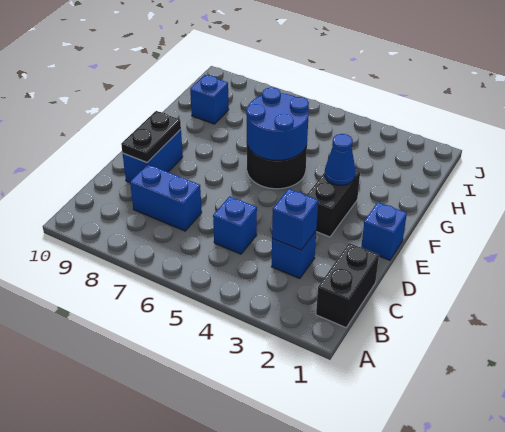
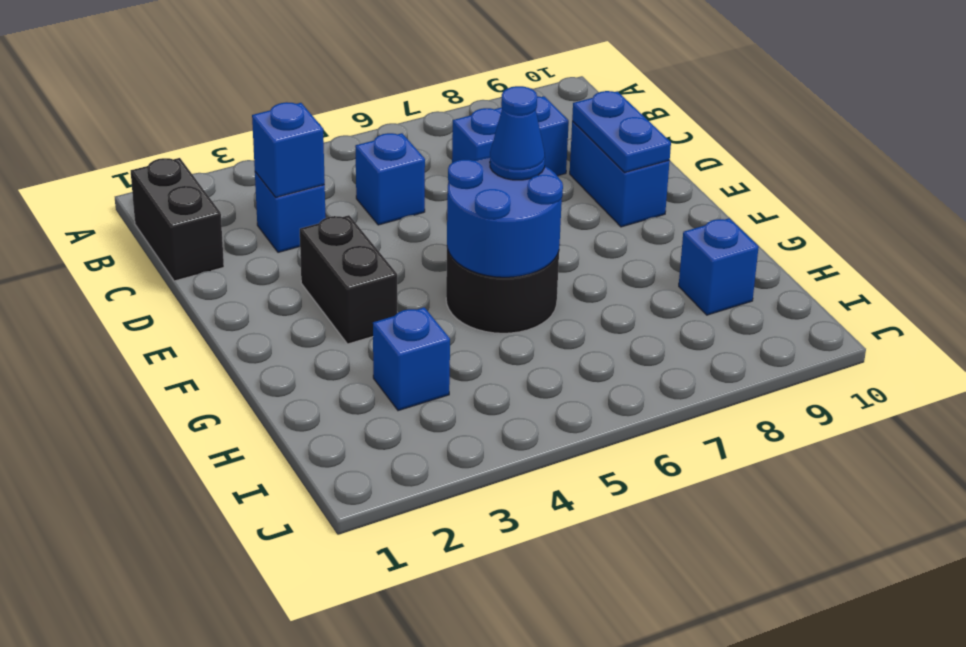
black 1x2 plate [121,111,181,162] -> blue 1x2 plate [572,91,671,172]
blue 1x1 brick [361,202,407,260] -> blue 1x1 brick moved to [373,307,450,411]
blue 1x1 cone [325,134,356,185] -> blue 1x1 cone moved to [490,86,545,180]

